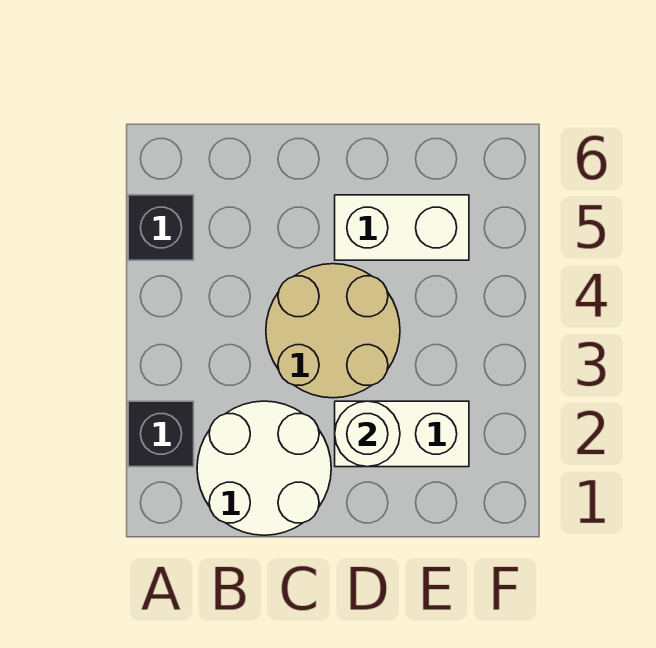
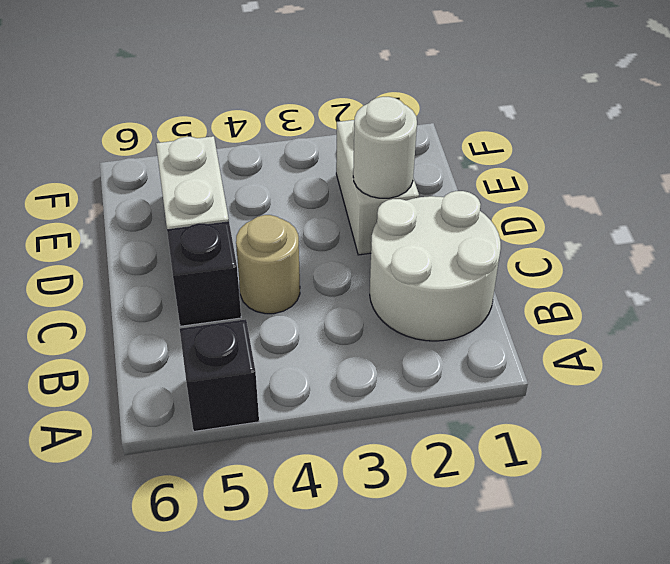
black 1x1 brick [128,401,194,467] -> black 1x1 brick moved to [167,221,241,326]
tan 2x2 round brick [266,264,400,398] -> tan 1x1 round brick [236,215,300,314]

